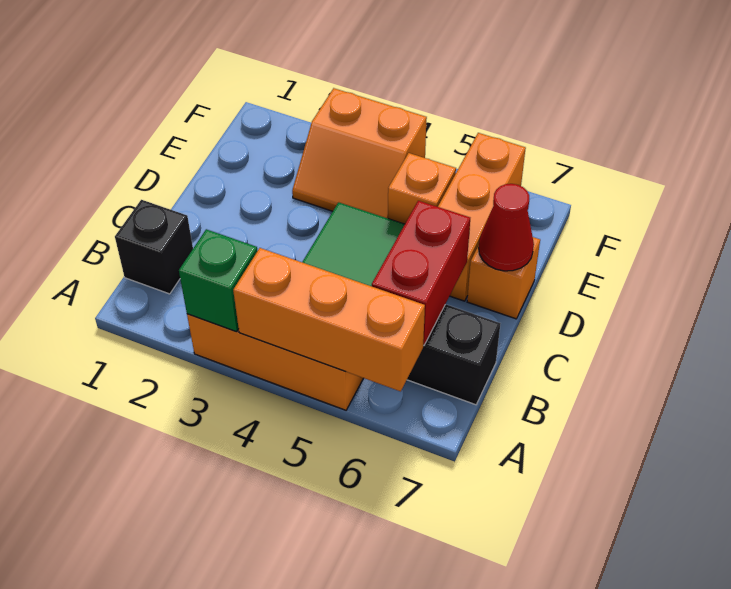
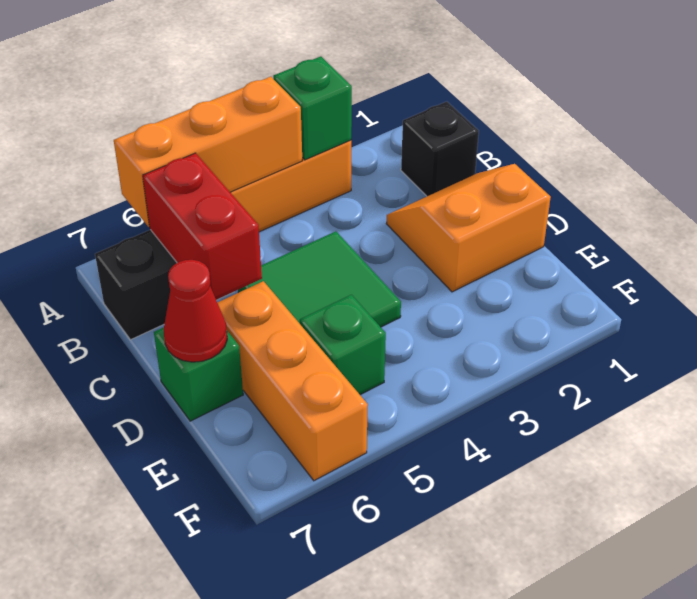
orange 1x1 brick [467,237,540,319] -> green 1x1 brick [154,327,243,421]
orange 2x2 slope [292,88,427,218] -> orange 2x2 slope moved to [386,164,551,292]
orange 1x1 brick [388,153,456,224] -> green 1x1 brick [300,295,386,395]

